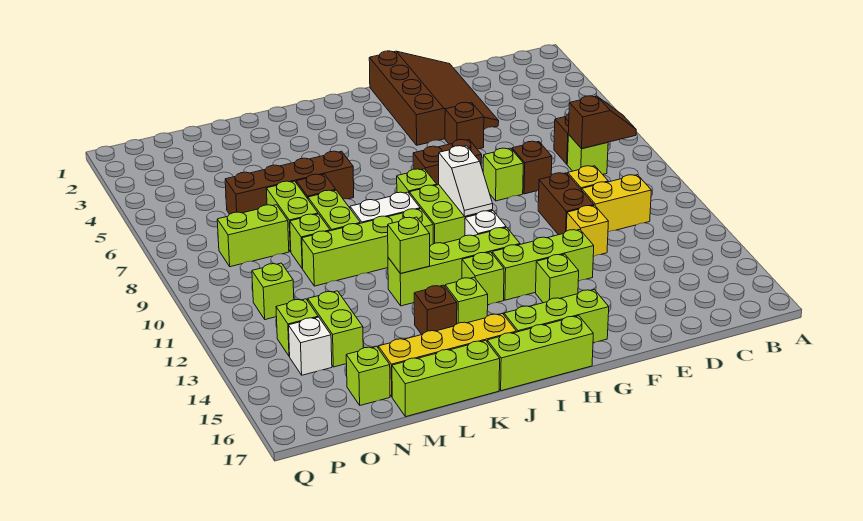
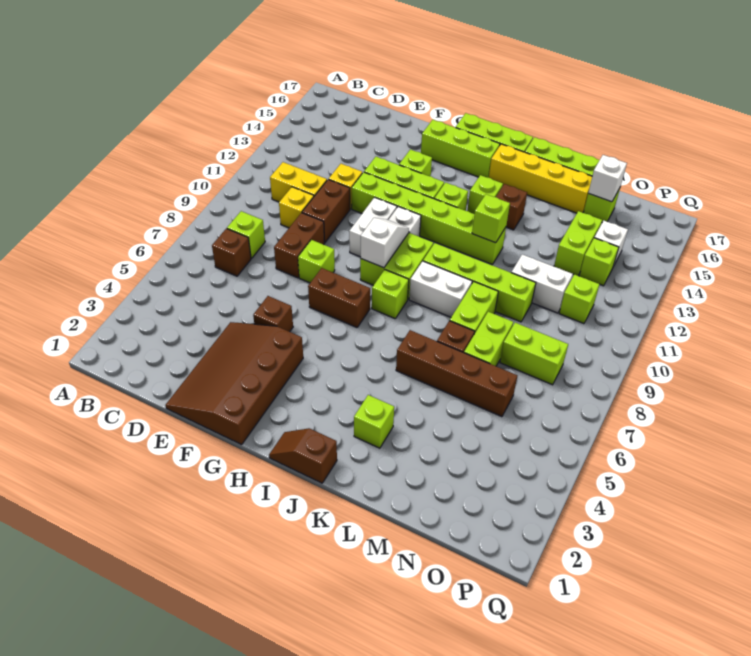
brown 1x2 slope [568,96,636,149] -> brown 1x2 slope moved to [269,428,337,483]
brown 1x1 brick [512,141,552,194] -> brown 1x2 brick [274,213,325,278]
none -> white 1x2 brick [349,197,397,257]
lime 1x4 brick [388,227,520,306] -> lime 1x6 brick [352,172,506,265]
lime 1x1 brick [290,214,330,268] -> lime 1x1 brick moved to [354,395,394,448]
none -> white 1x2 brick [511,254,573,313]
none -> white 1x1 brick [588,155,627,202]

